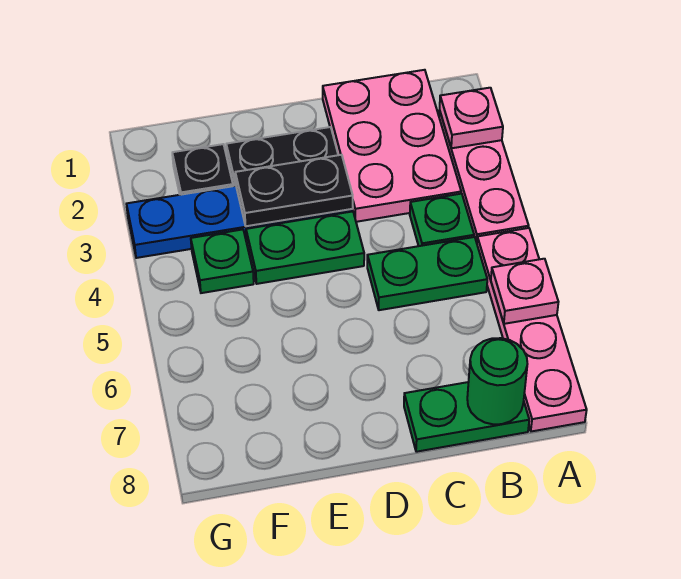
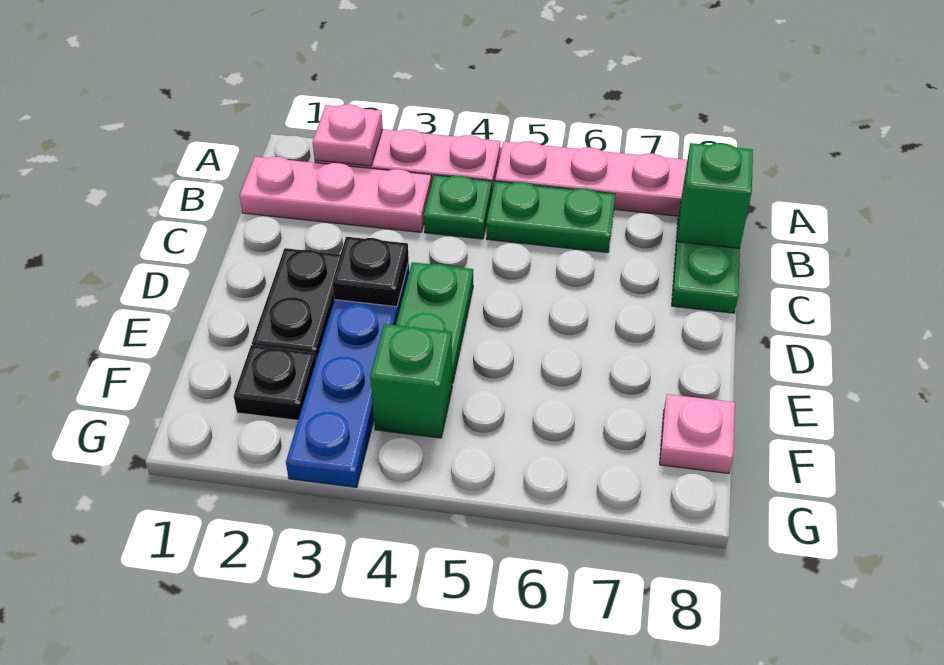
pink 1x1 plate [491,259,558,324] -> pink 1x1 plate moved to [660,394,735,473]
pink 2x3 plate [323,70,461,222] -> pink 1x3 plate [240,157,431,232]
green 1x2 plate [367,237,487,310] -> green 1x2 plate turned to [486,181,615,253]
green 1x1 round brick [467,338,527,424] -> green 1x1 brick [678,143,753,248]
black 1x2 plate [235,155,353,226] -> black 1x1 plate [332,237,409,307]
green 1x1 plate [191,229,254,293] -> green 1x1 brick [370,324,452,438]

